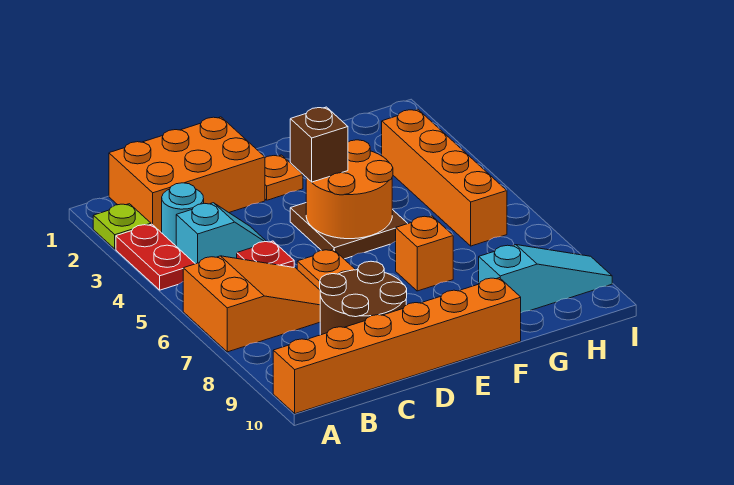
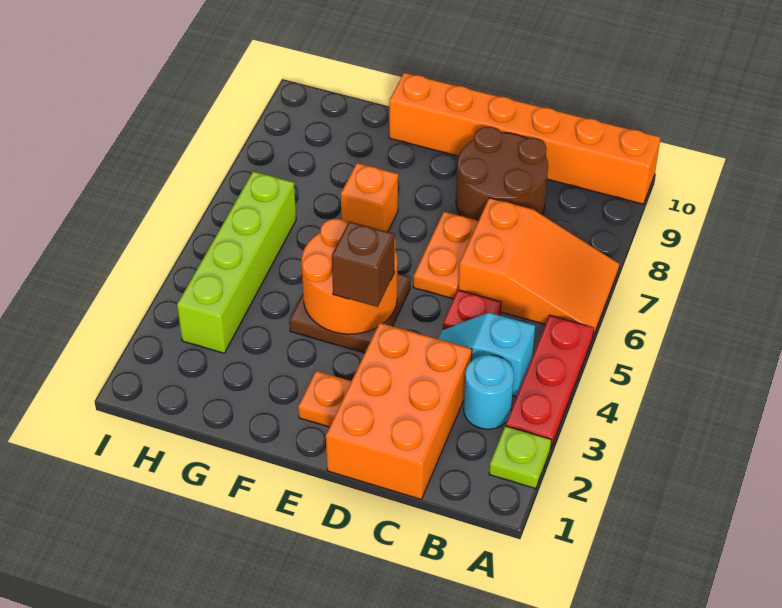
red 1x2 plate [116,224,195,290] -> red 1x3 plate [506,315,594,449]
orange 2x3 slope [183,256,320,352] -> orange 2x3 slope turned to [458,198,619,336]
orange 2x3 brick [109,117,265,233] -> orange 2x3 brick turned to [326,323,472,499]
cyan 1x3 slope [479,245,612,313] -> none
orange 1x4 brick [382,109,507,246] -> lime 1x4 brick [177,171,296,353]

